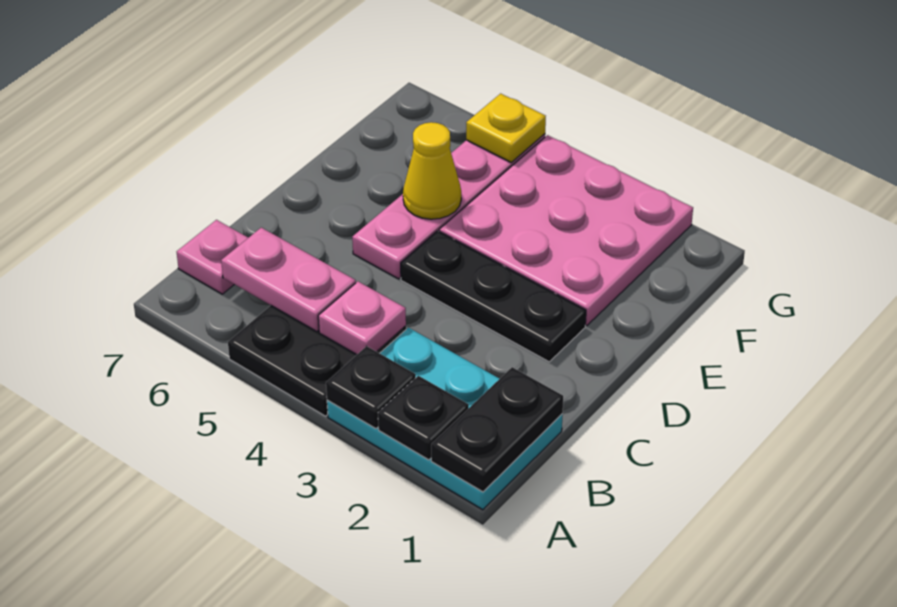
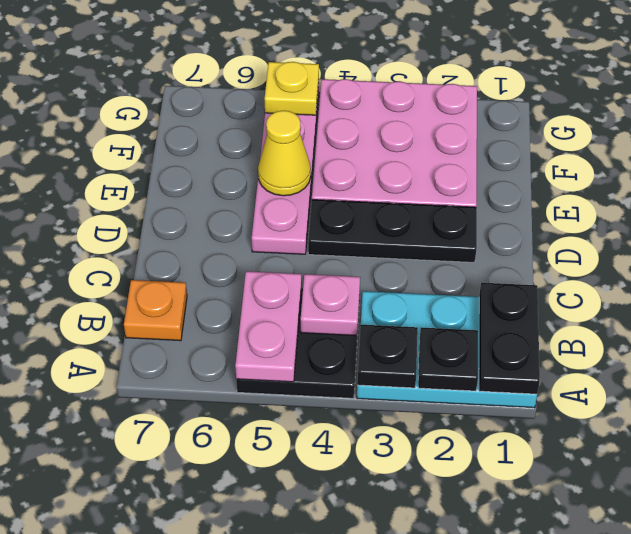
pink 1x2 plate [221,228,356,332] -> pink 1x2 plate turned to [235,271,302,382]
pink 1x1 plate [177,220,248,294] -> orange 1x1 plate [124,280,187,341]

